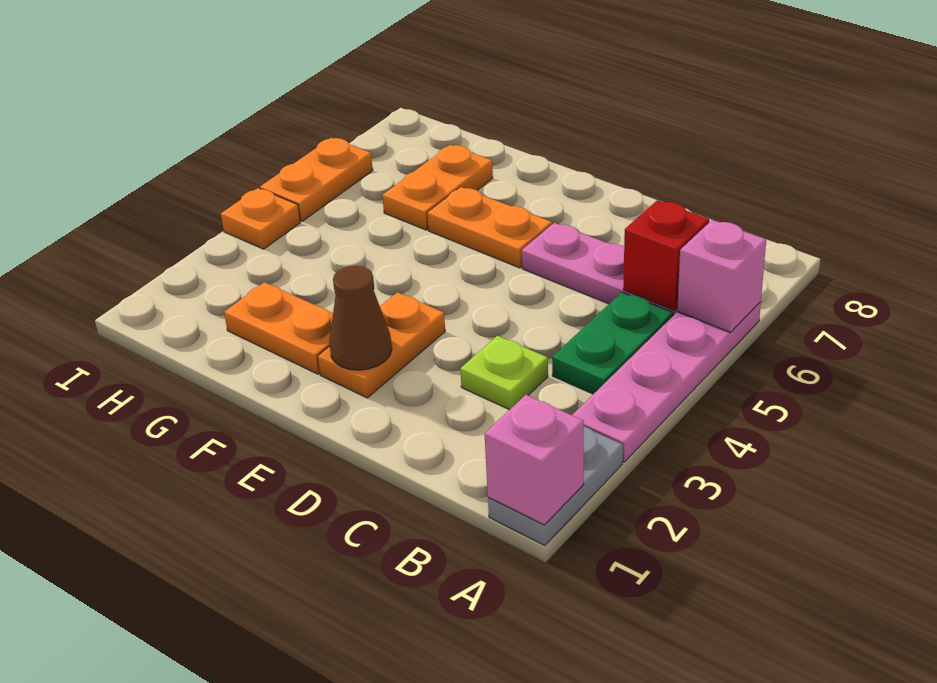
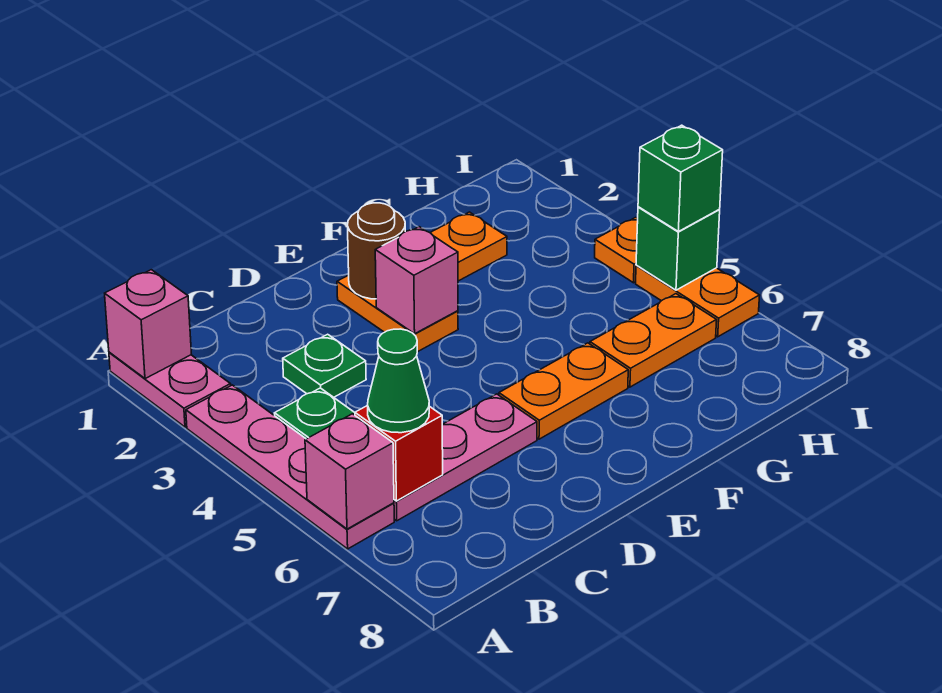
grey 1x2 plate [488,426,623,546] -> pink 1x2 plate [109,352,231,427]
none -> green 1x1 cone [367,329,429,433]
lime 1x1 plate [460,336,548,410] -> green 1x1 plate [283,334,366,397]
brown 1x1 cone [329,266,392,370] -> brown 1x1 round brick [348,203,405,299]
none -> pink 1x1 brick [375,227,458,334]
orange 1x2 plate [382,145,493,230] -> orange 1x2 plate turned to [590,294,717,387]
none -> green 1x1 brick [636,207,720,290]
none -> green 1x1 brick [638,125,723,232]

